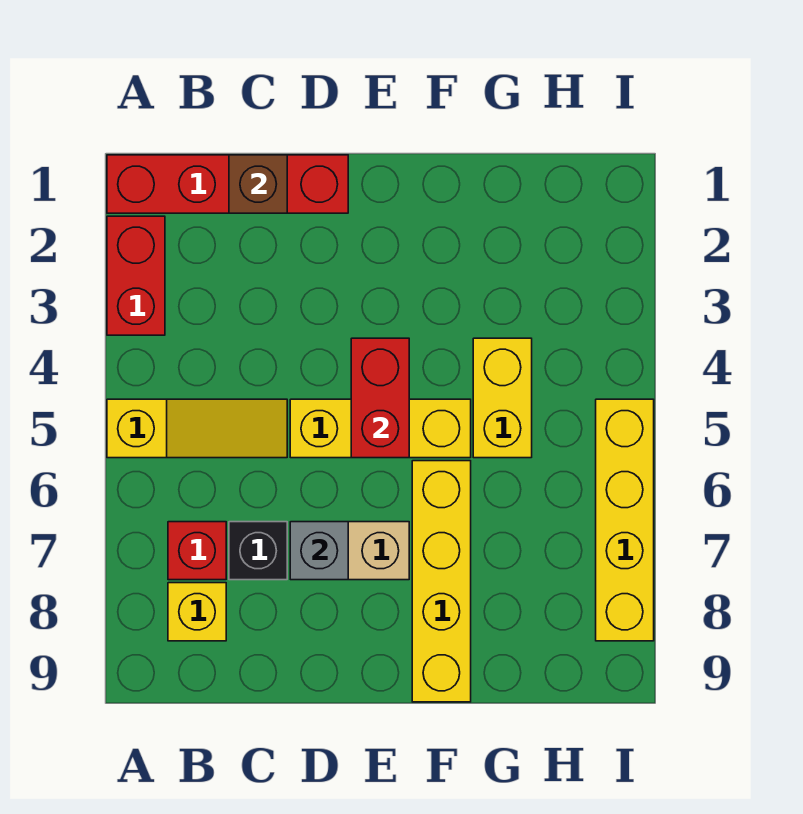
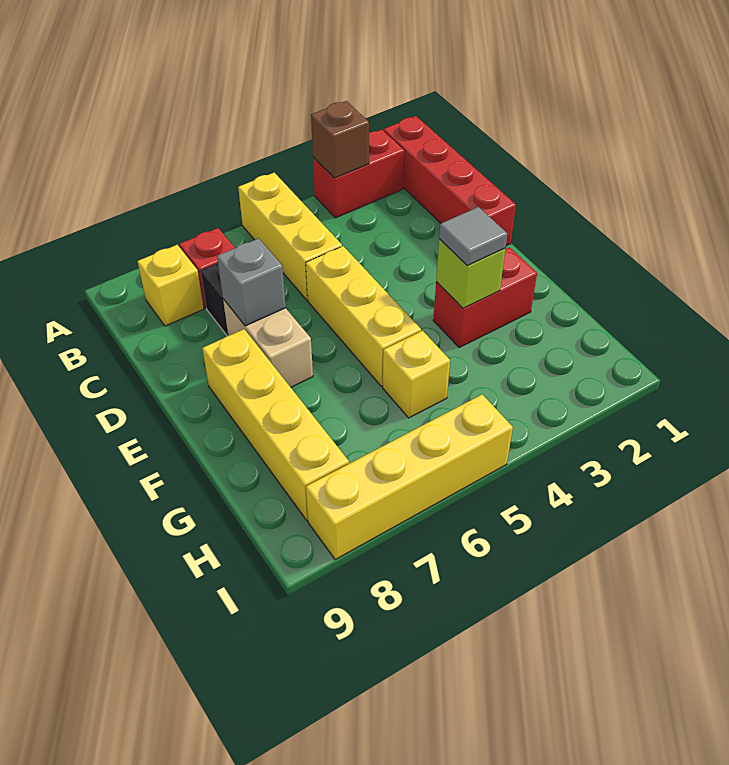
yellow 1x3 slope [107,399,287,458] -> yellow 1x3 brick [238,173,342,300]
brown 1x1 brick [229,155,287,213] -> brown 1x1 brick moved to [311,101,369,178]
red 1x2 brick [351,338,409,458] -> red 1x2 brick moved to [433,248,537,347]
none -> lime 1x1 brick [436,239,505,308]
none -> grey 1x1 tile [439,207,507,265]
yellow 1x4 brick [412,461,471,702] -> yellow 1x4 brick turned to [202,329,349,521]
yellow 1x2 brick [473,338,532,458] -> yellow 1x1 brick [383,331,450,418]

